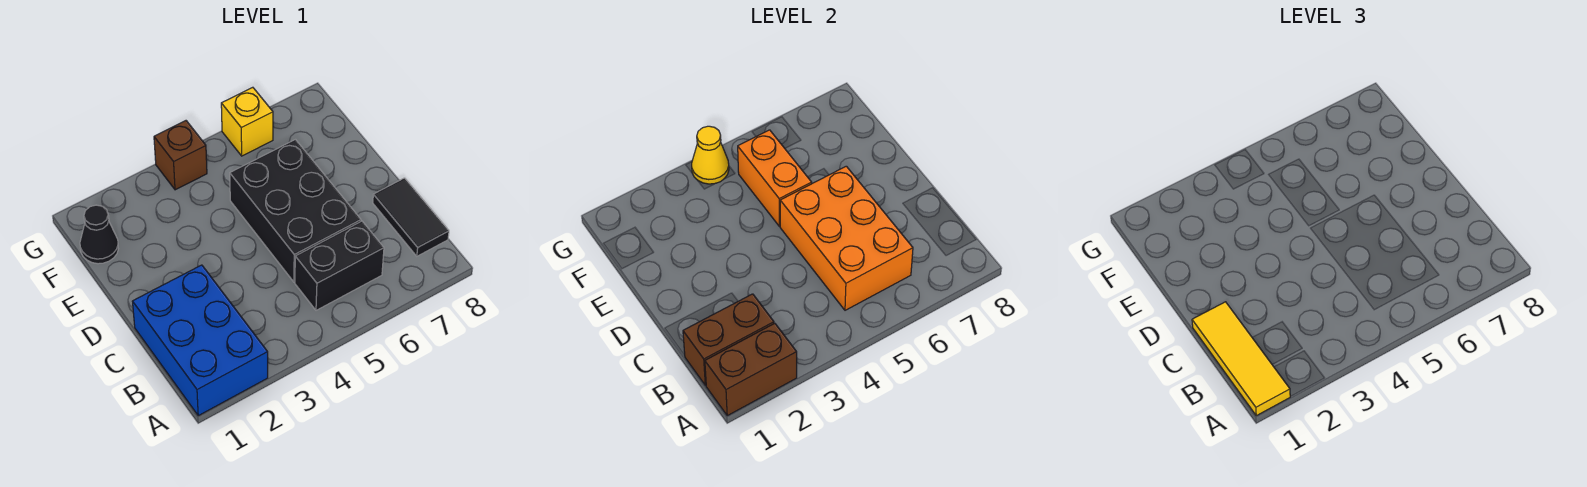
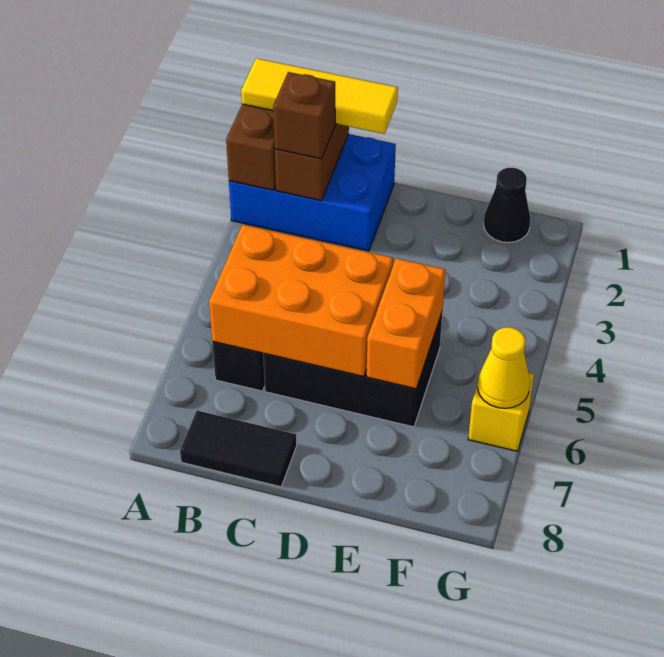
orange 1x2 brick [738,130,812,227] -> orange 1x2 brick turned to [367,258,445,389]
brown 1x1 brick [154,121,207,190] -> brown 1x1 brick moved to [273,72,335,159]
yellow 1x1 cone [692,126,729,184] -> yellow 1x1 cone moved to [478,327,530,408]

